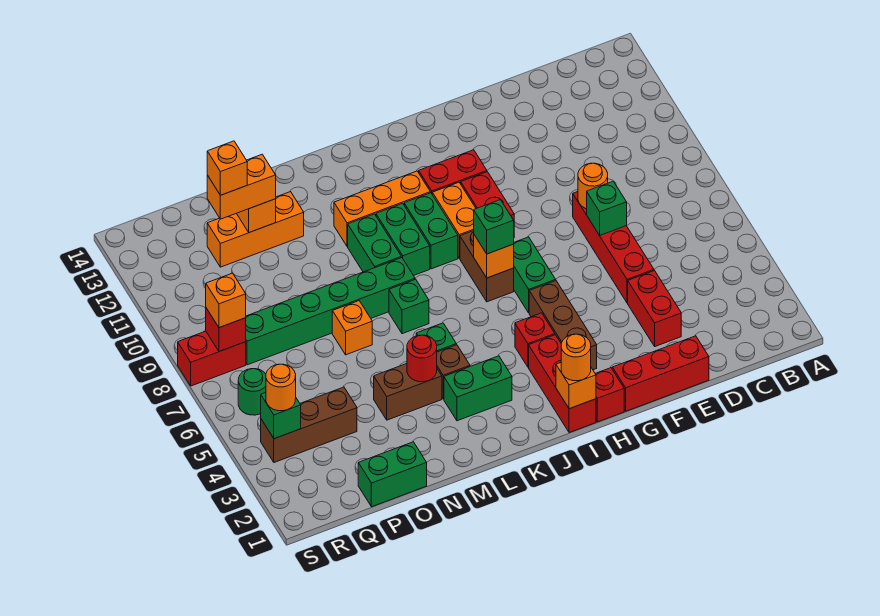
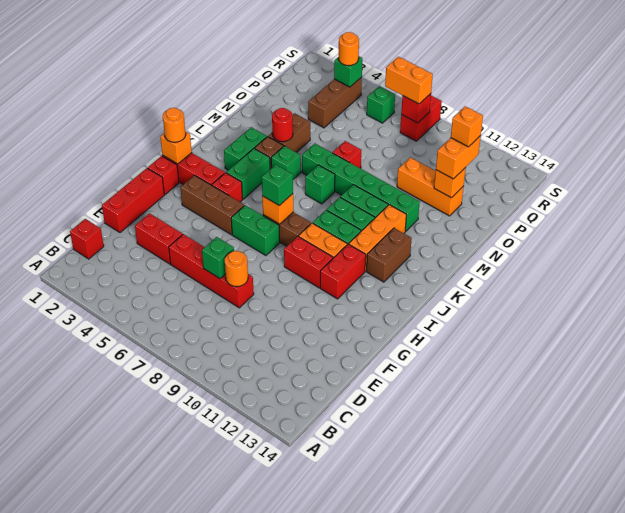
none -> red 1x1 brick [70,219,104,259]
none -> brown 1x2 brick [366,228,412,282]
green 1x6 brick [246,258,415,365] -> green 1x6 brick turned to [302,144,420,231]
orange 1x1 brick [332,301,372,355] -> red 1x1 brick [332,141,361,168]
orange 1x3 brick [207,192,304,267] -> orange 1x3 brick turned to [397,157,464,216]
green 1x2 brick [358,442,427,507] -> green 1x2 brick moved to [226,148,270,199]
green 1x1 round brick [238,369,266,415] -> green 1x1 brick [367,86,395,123]
orange 1x1 brick [206,273,246,328] -> orange 1x2 brick [385,57,433,104]

